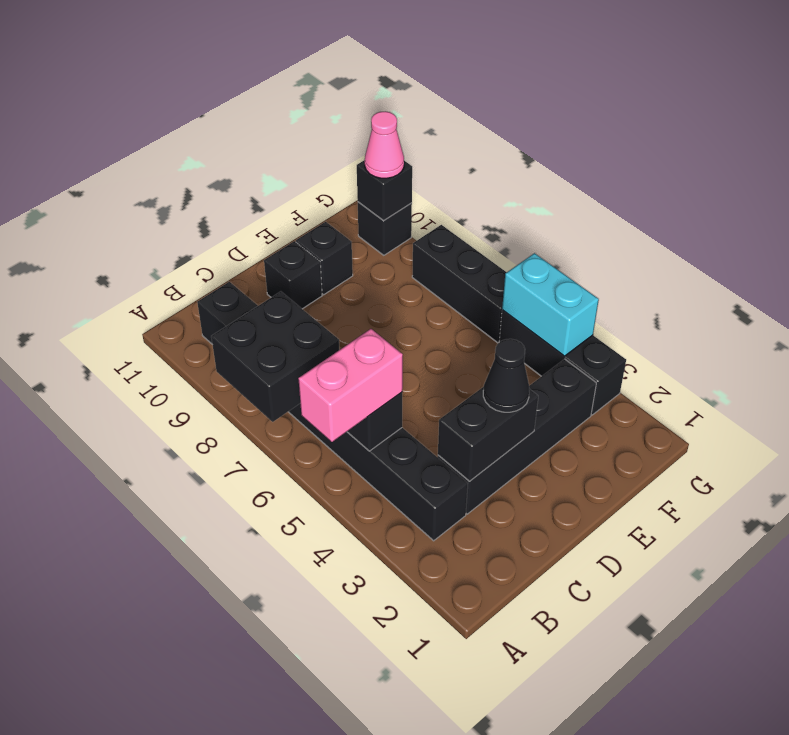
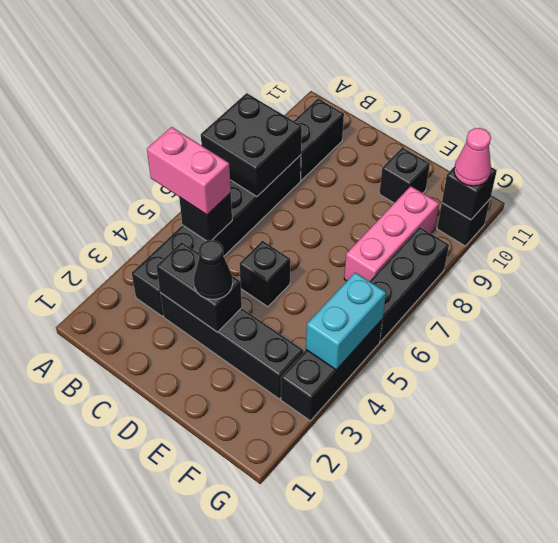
black 1x1 brick [264,241,322,309] -> black 1x1 brick moved to [239,241,290,307]
none -> pink 1x3 brick [344,186,439,281]

